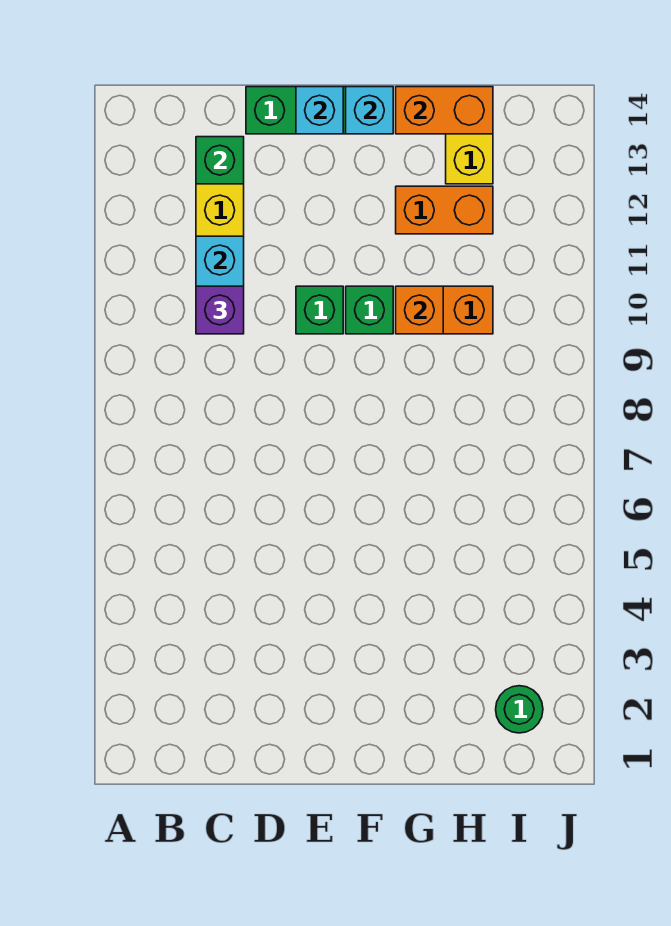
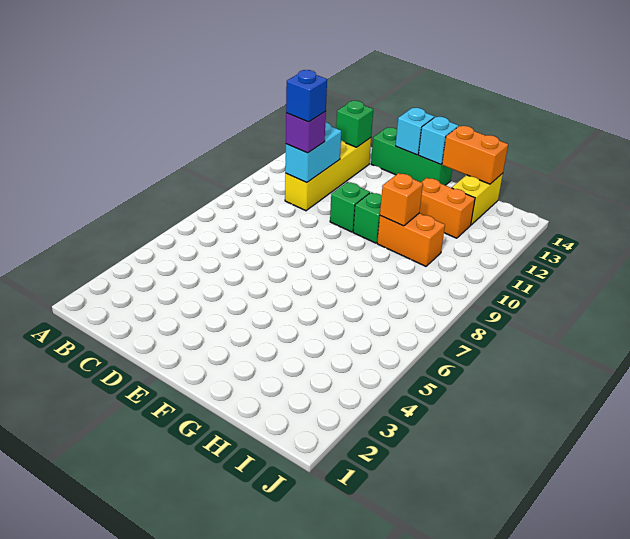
none -> blue 1x1 brick [286,70,327,122]
green 1x1 round brick [496,686,543,733] -> none

